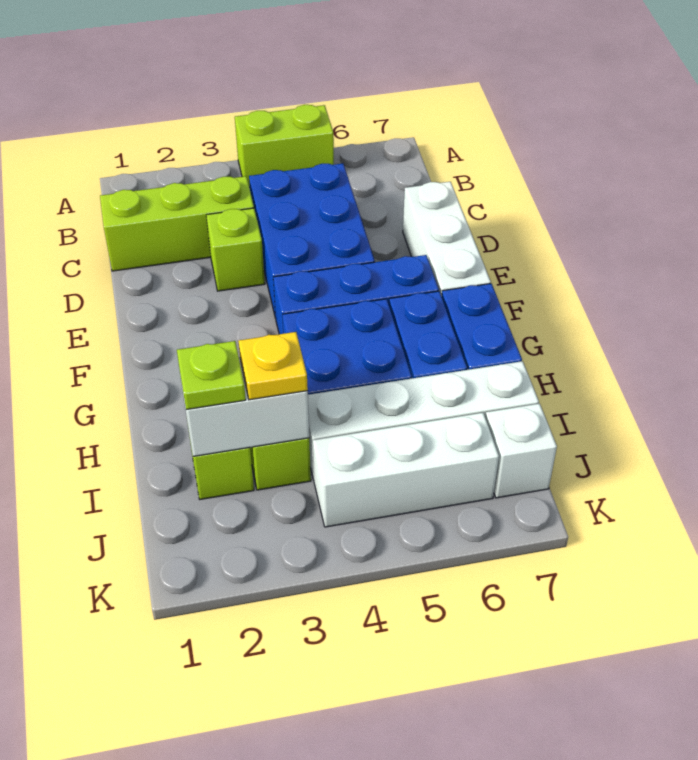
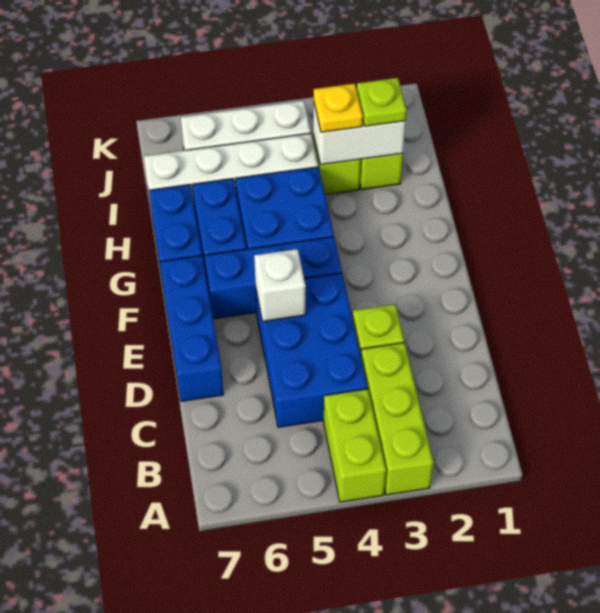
lime 1x2 brick [235,105,334,187] -> lime 1x2 brick turned to [323,389,386,502]
lime 1x3 brick [100,176,254,271] -> lime 1x3 brick turned to [361,343,433,495]
white 1x3 brick [403,182,491,296] -> blue 1x3 brick [160,256,224,401]
white 1x1 brick [485,404,557,498] -> white 1x1 brick moved to [254,249,306,321]

